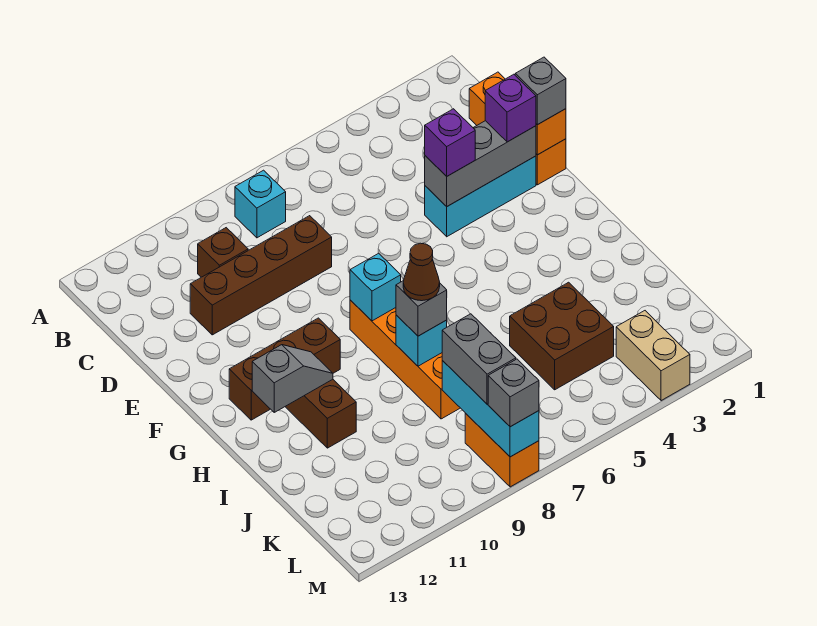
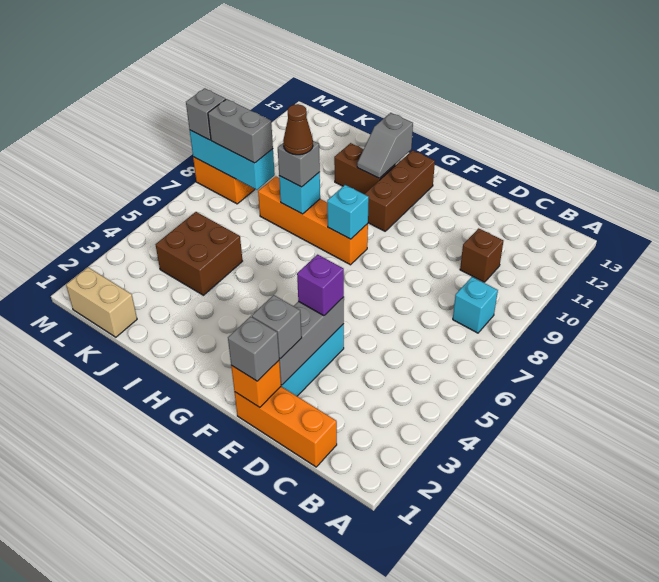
brown 1x4 brick [190,216,332,335] -> none
purple 1x1 brick [485,74,536,142] -> grey 1x1 brick [252,295,302,359]
tan 1x2 brick [616,311,690,401] -> tan 1x2 brick moved to [66,267,137,337]

